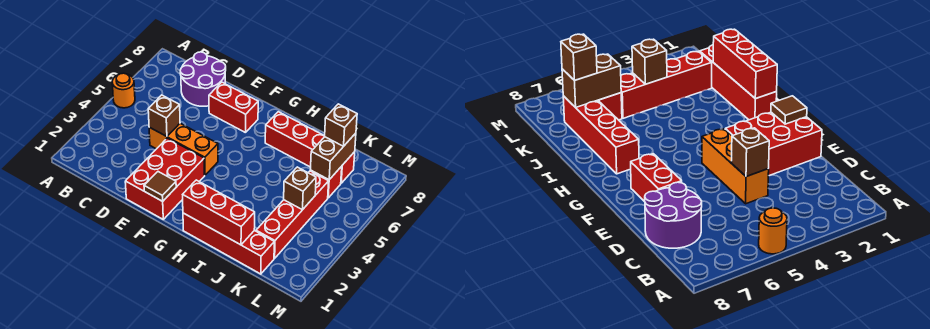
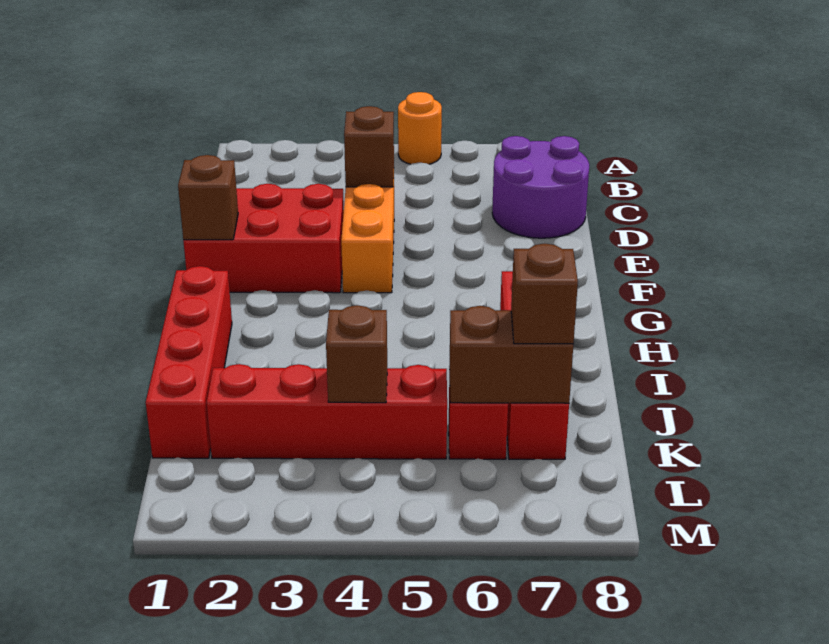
red 1x2 brick [209,82,258,133] -> none
brown 1x1 tile [144,172,176,201] -> brown 1x1 brick [178,155,238,240]
red 1x3 brick [183,180,255,245] -> none

